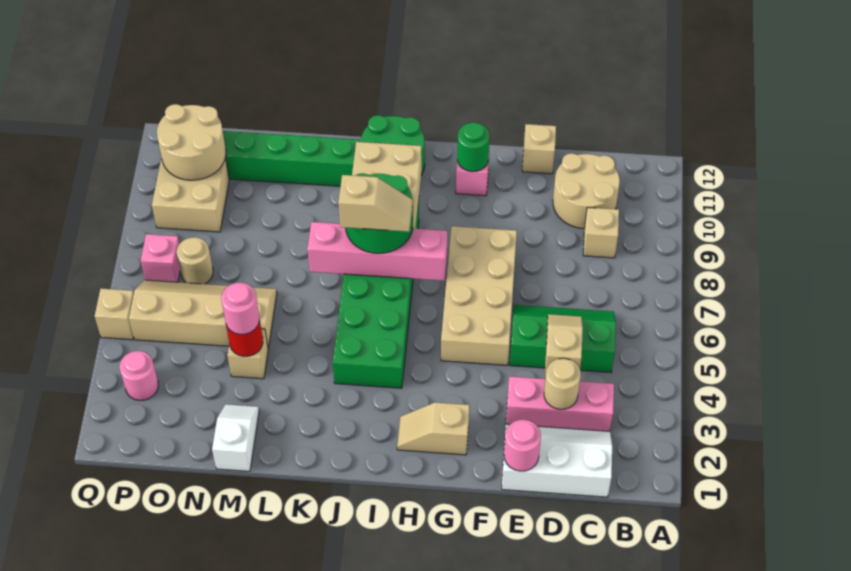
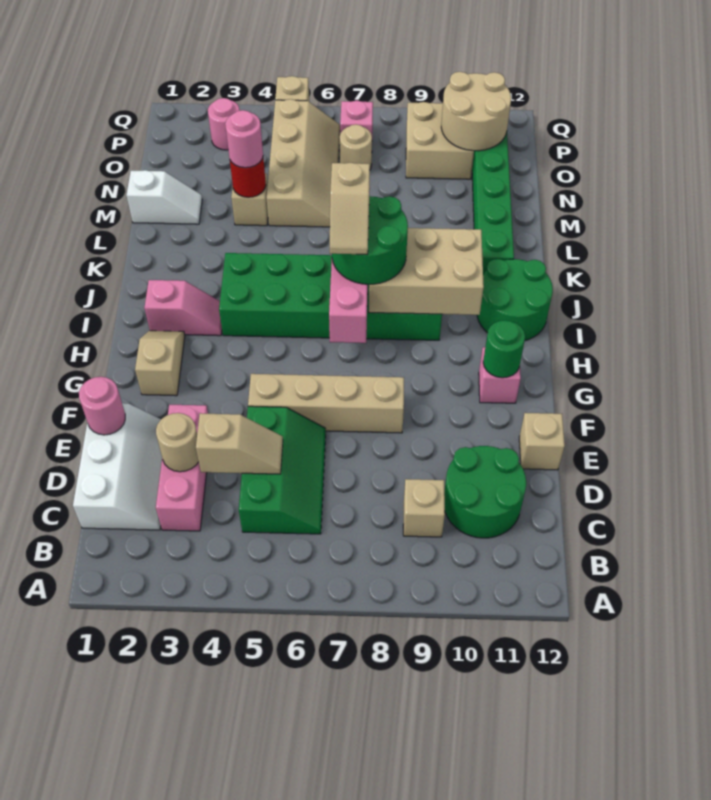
tan 2x2 round brick [553,153,620,229] -> green 2x2 round brick [444,446,526,538]
tan 2x4 brick [441,226,517,365] -> tan 1x4 brick [248,374,404,433]
none -> pink 1x2 slope [144,280,222,336]

